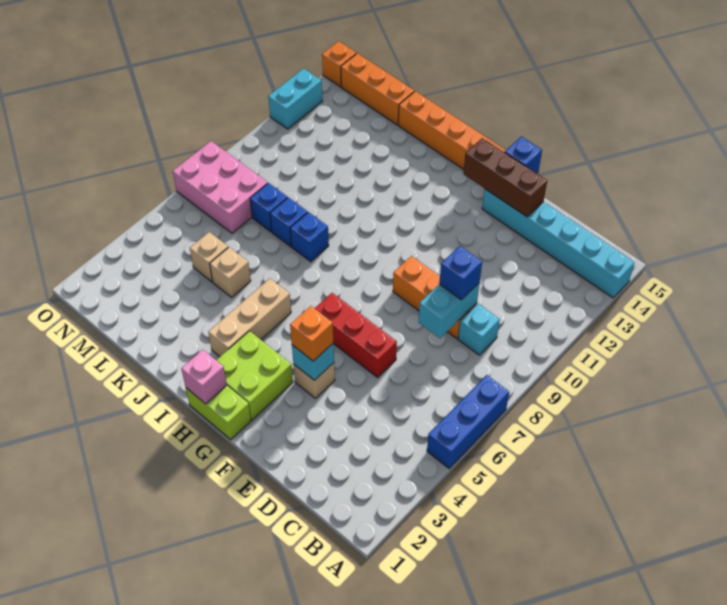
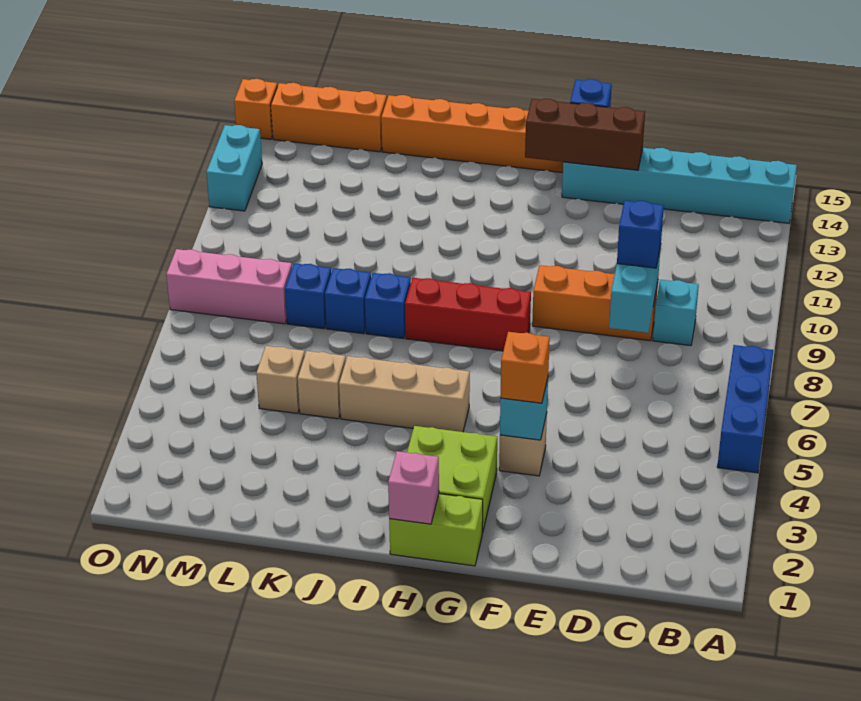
red 1x3 brick [315,293,397,377] -> red 1x3 brick moved to [405,278,531,351]
tan 1x3 brick [208,279,291,357] -> tan 1x3 brick turned to [339,356,470,432]
pink 2x3 brick [173,141,268,233] -> pink 1x3 brick [166,249,292,324]

